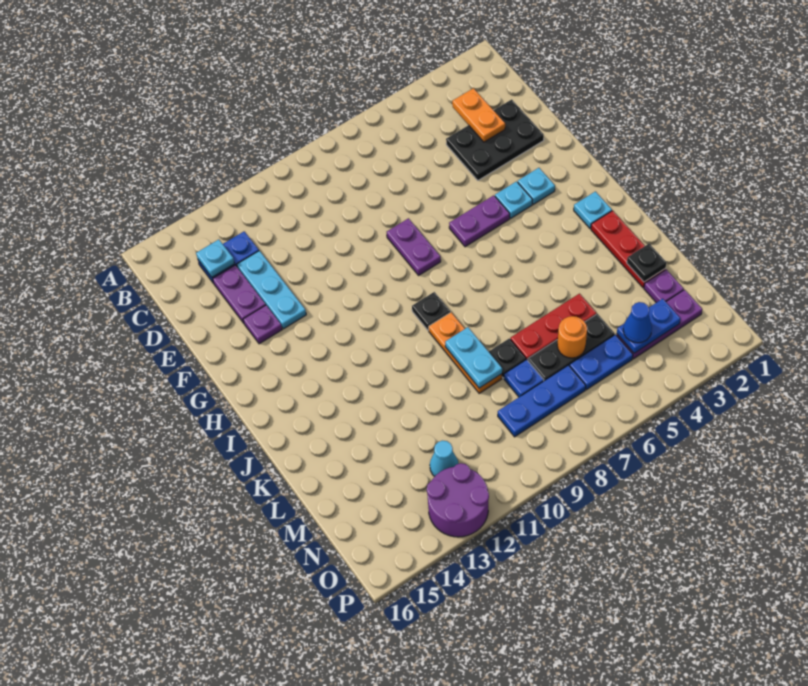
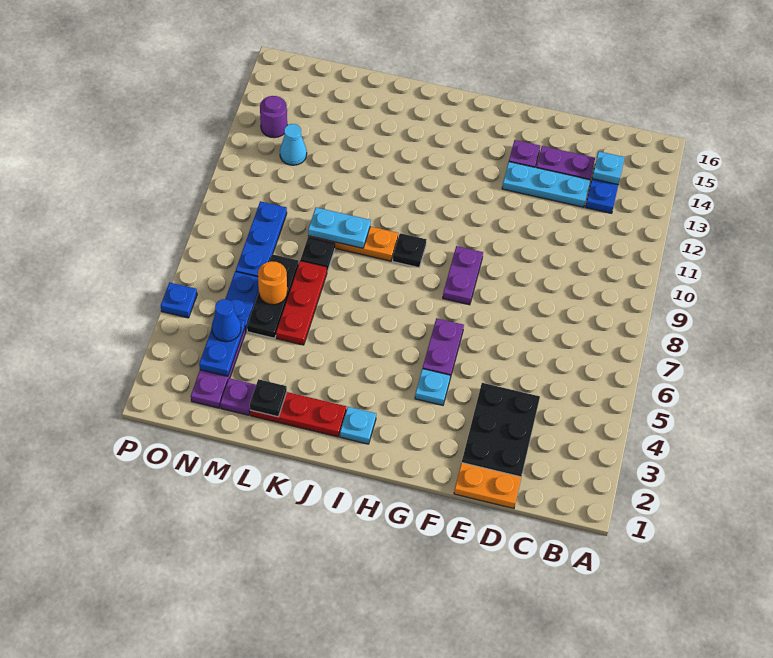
orange 1x2 plate [452,88,505,142] -> orange 1x2 plate moved to [454,463,521,509]
purple 1x2 plate [387,218,441,275] -> purple 1x2 plate turned to [443,246,483,305]
cyan 1x1 plate [518,168,555,204] -> none
blue 1x1 plate [504,360,544,397] -> blue 1x1 plate moved to [161,282,197,318]
purple 2x2 round brick [427,463,489,537] -> purple 1x1 round brick [260,96,287,138]

